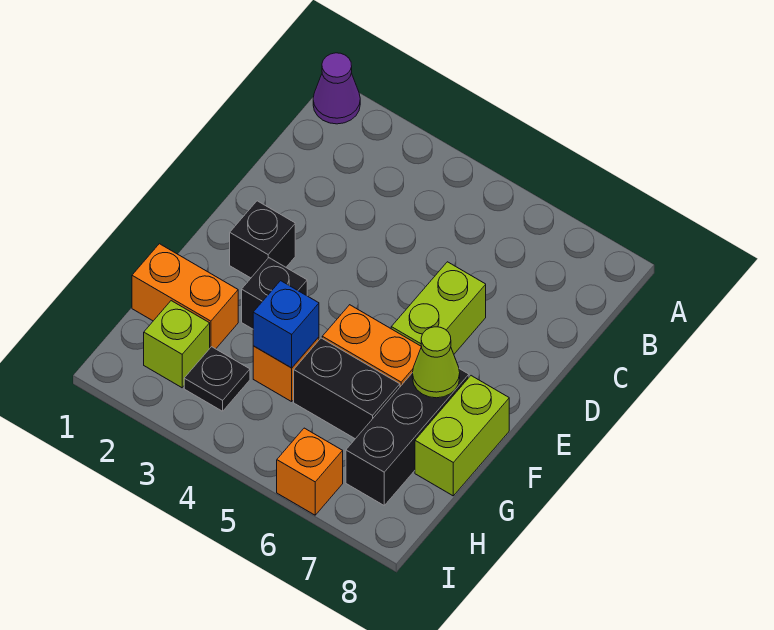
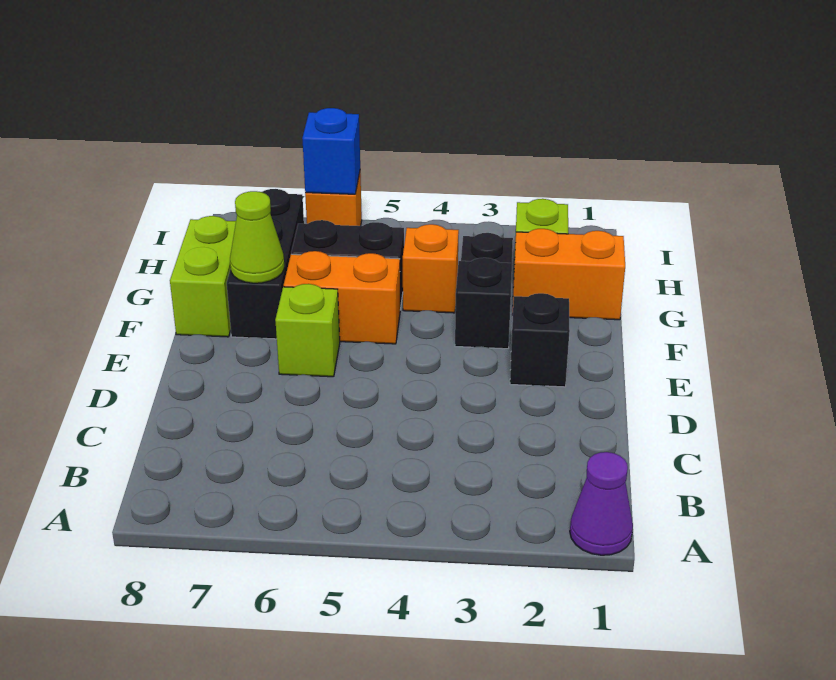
lime 1x2 brick [391,262,486,354] -> lime 1x1 brick [275,284,340,377]
blue 1x1 brick [253,281,319,368] -> blue 1x1 brick moved to [302,108,360,194]

